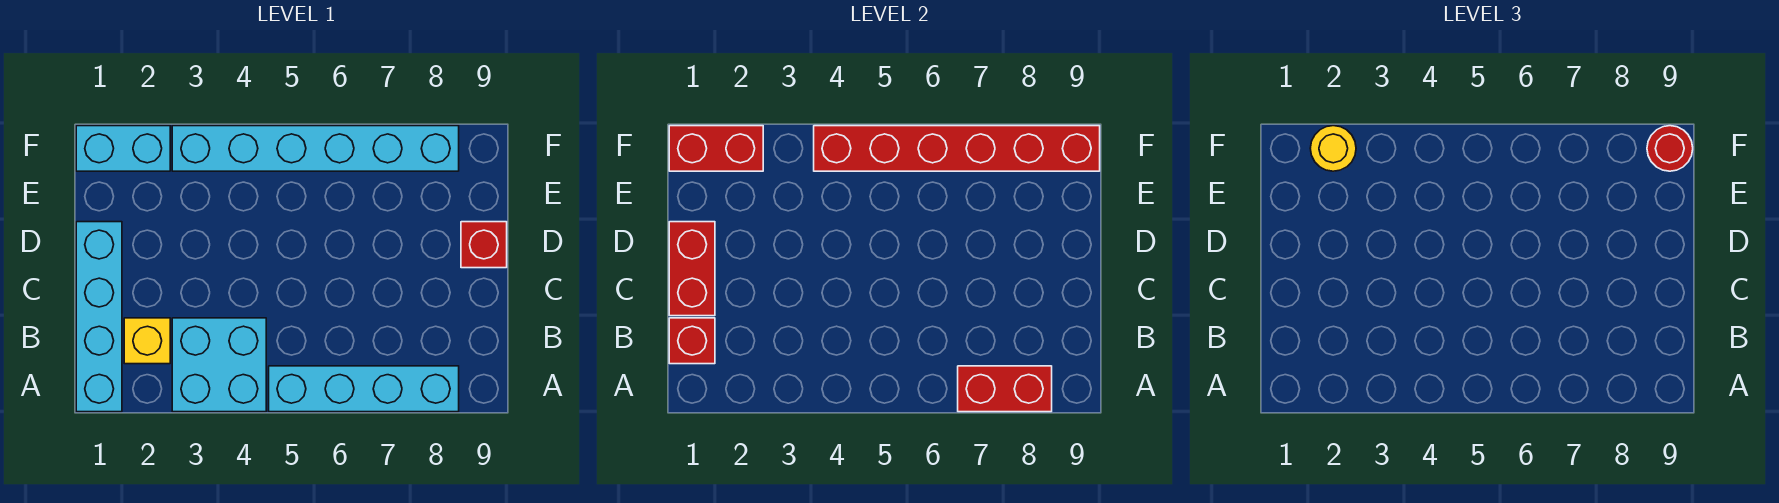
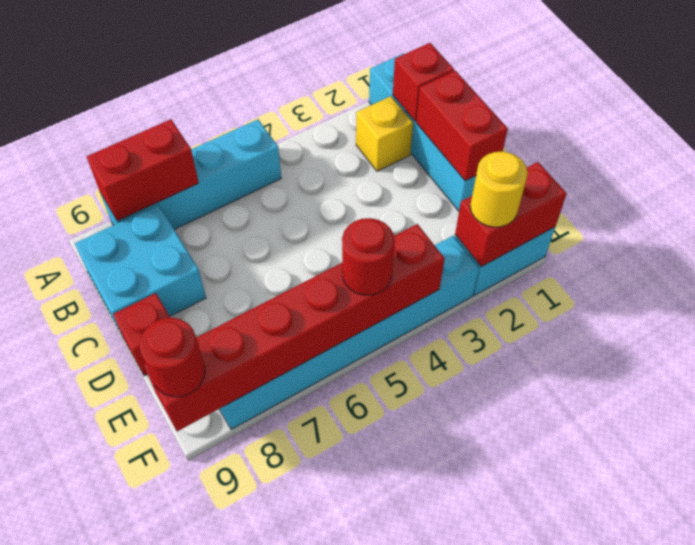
cyan 2x2 brick [172,318,266,412] -> cyan 2x2 brick moved to [75,204,206,334]
none -> red 1x1 round brick [342,218,395,295]

